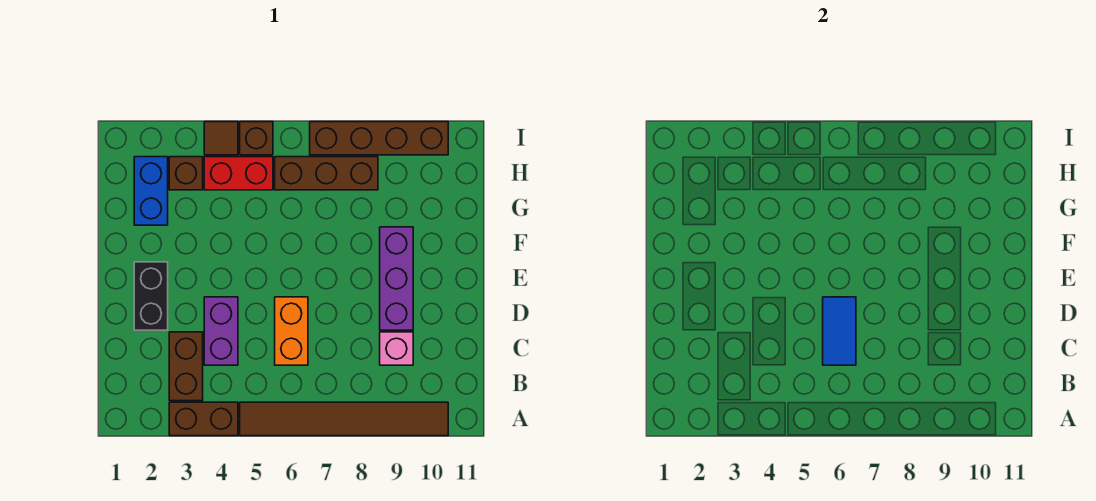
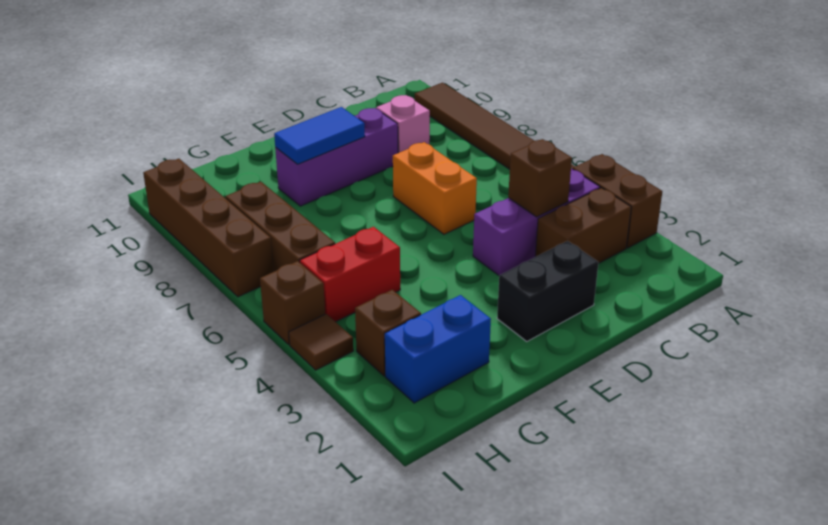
purple 1x2 brick [204,297,238,365] -> purple 1x3 brick [473,169,600,276]
none -> brown 1x1 brick [508,139,572,217]
orange 1x2 brick [275,297,308,365] -> orange 1x2 brick turned to [393,142,477,234]
blue 1x2 tile [823,297,856,365] -> blue 1x2 tile moved to [274,107,365,164]
red 1x2 brick [204,157,273,190] -> red 1x2 brick turned to [300,227,400,322]

